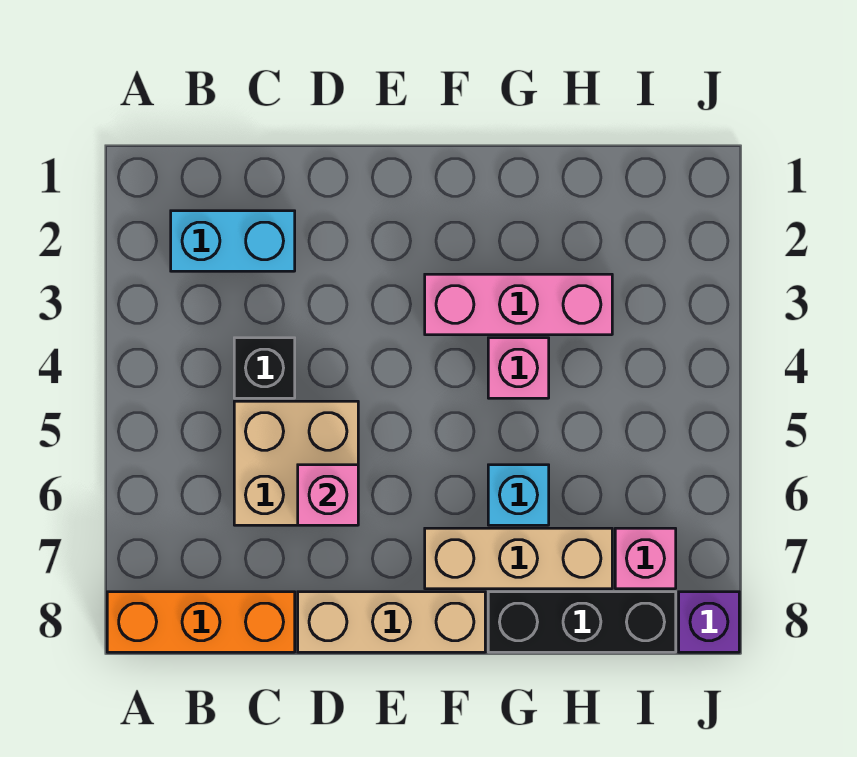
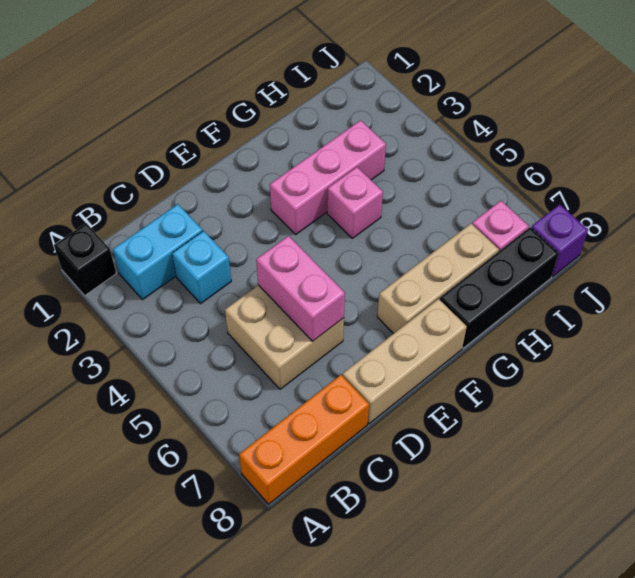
black 1x1 brick [234,338,295,398] -> black 1x1 brick moved to [54,223,116,295]
pink 1x1 brick [298,465,358,525] -> pink 1x2 brick [256,236,345,342]
cyan 1x1 brick [488,465,549,525] -> cyan 1x1 brick moved to [172,231,231,303]

